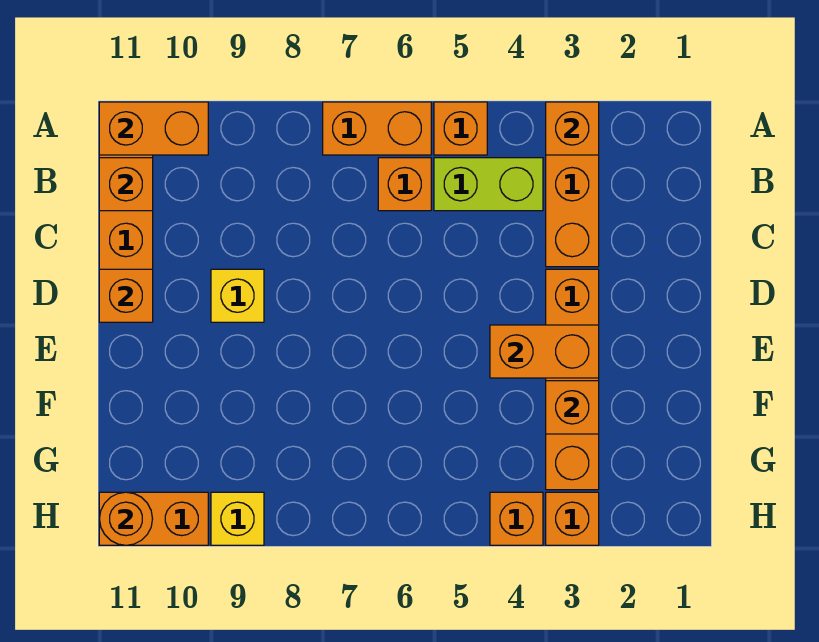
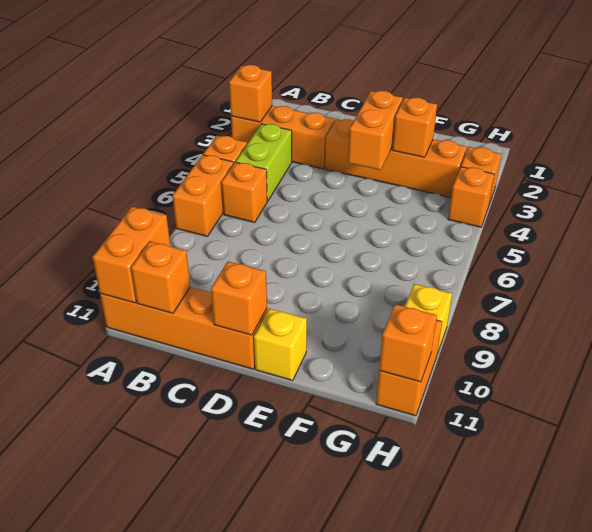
yellow 1x1 brick [211,269,264,322] -> yellow 1x1 brick moved to [254,308,307,380]
orange 1x1 round brick [99,492,152,545] -> orange 1x1 brick [379,304,437,382]

